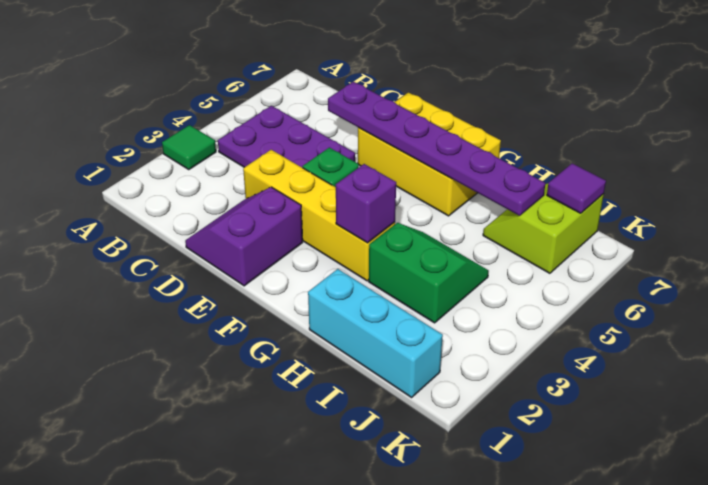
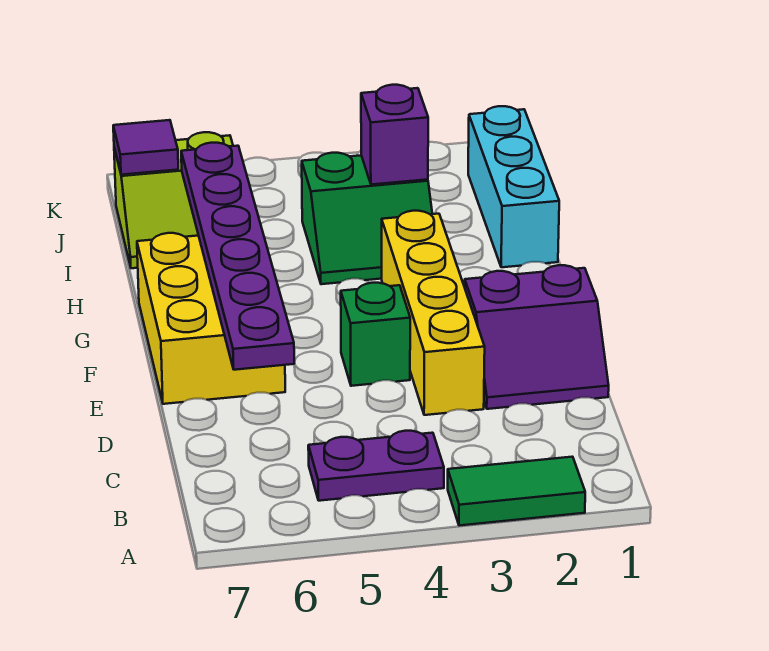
green 1x1 tile [162,125,216,170] -> green 1x2 tile [448,457,585,526]
purple 2x3 plate [218,106,355,168] -> purple 1x2 plate [308,431,444,501]
purple 1x1 brick [336,164,396,243] -> purple 1x1 brick moved to [361,85,428,185]
green 2x2 slope [369,223,489,323] -> green 2x2 slope turned to [302,153,432,284]

